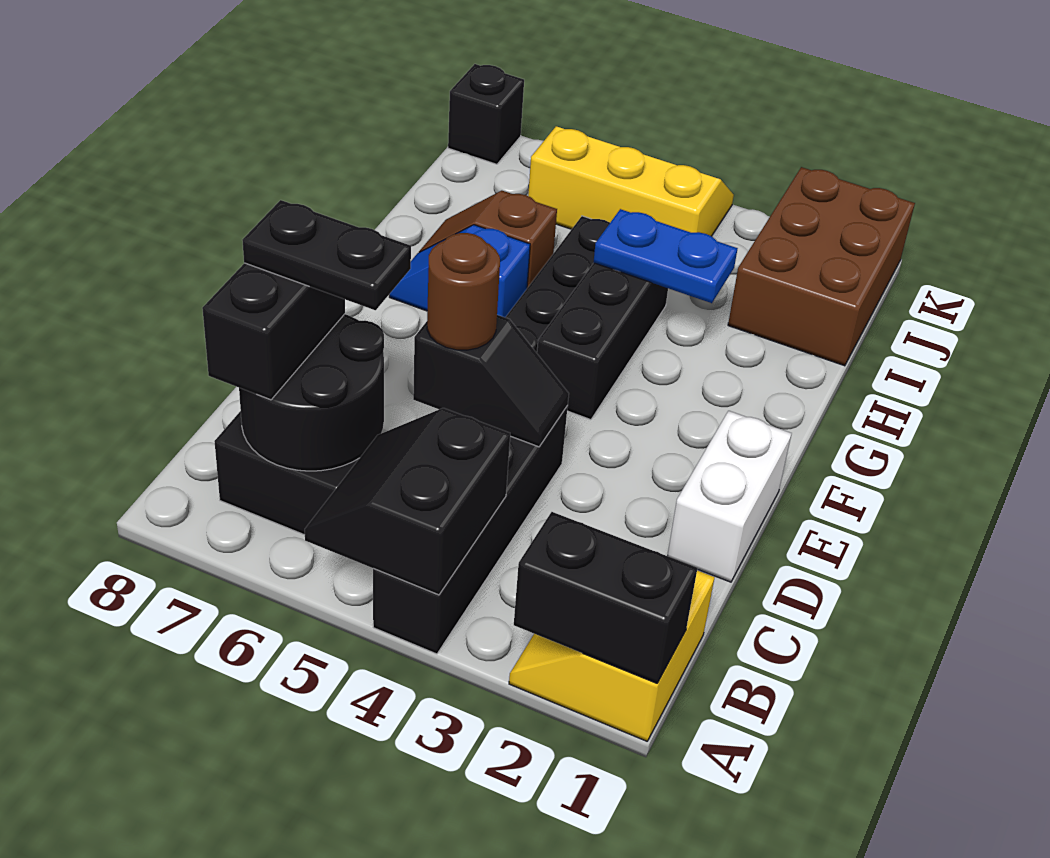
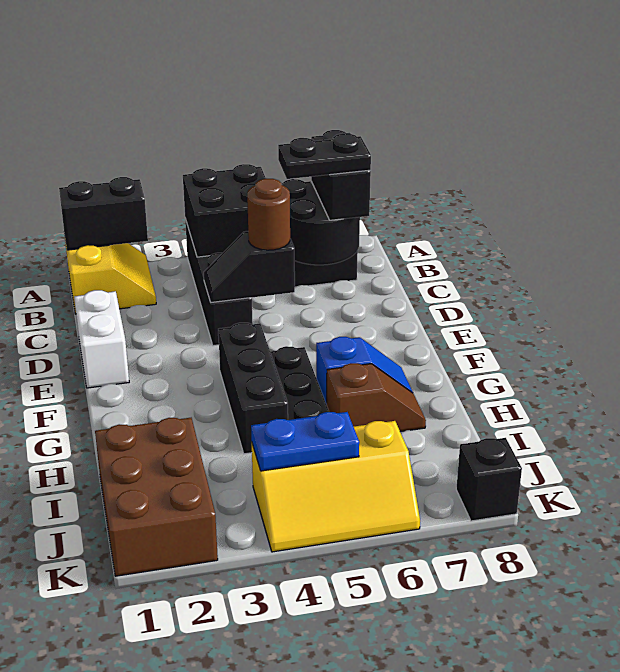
black 2x2 slope [305,408,510,595] -> black 2x2 brick [183,164,266,257]
blue 1x2 plate [593,209,738,303] -> blue 1x2 plate moved to [251,412,359,471]

